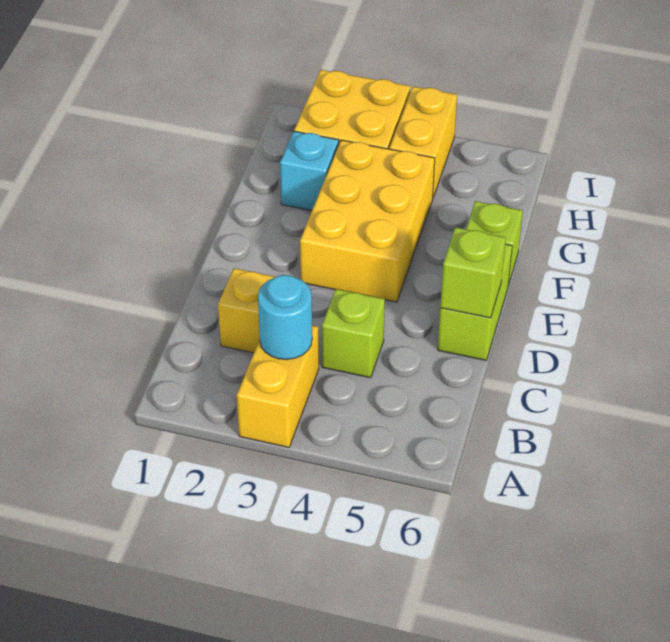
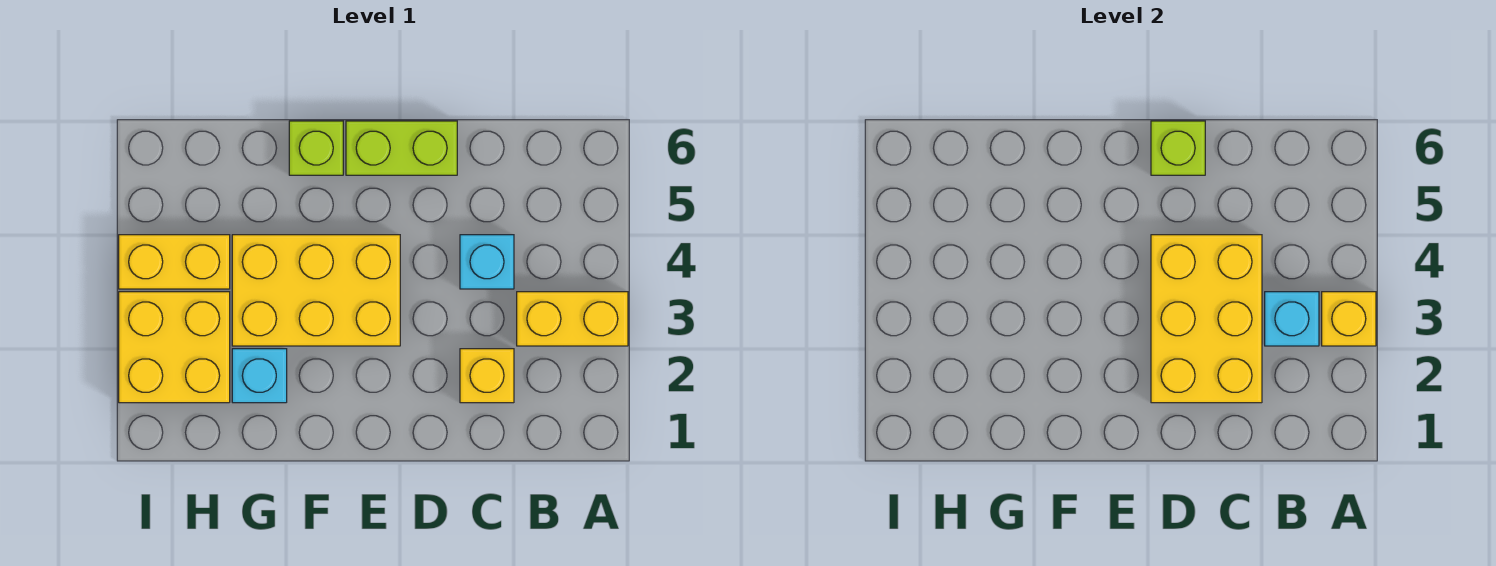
none -> yellow 1x1 brick [1322,292,1376,346]
cyan 1x1 round brick [258,275,312,360] -> cyan 1x1 brick [1265,292,1319,346]
none -> yellow 2x3 brick [1151,235,1262,403]
lime 1x1 brick [322,289,385,378] -> cyan 1x1 brick [460,235,514,289]

